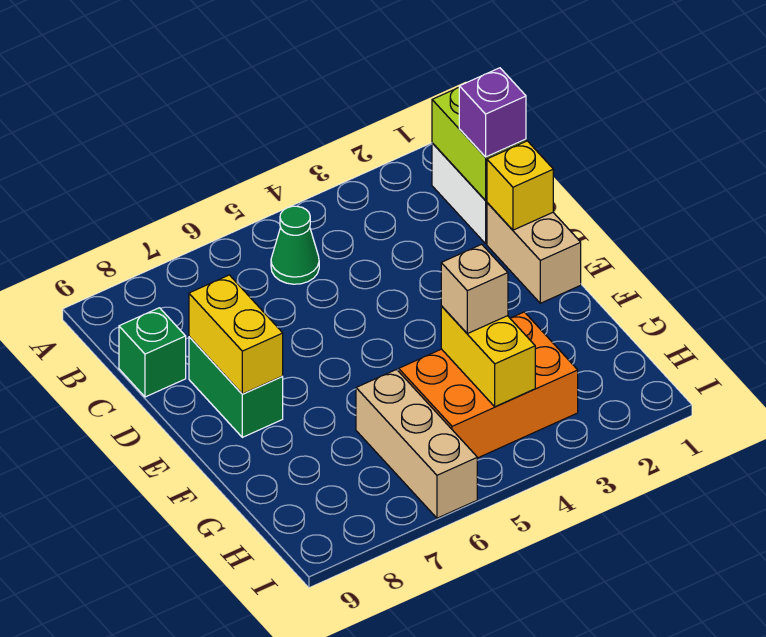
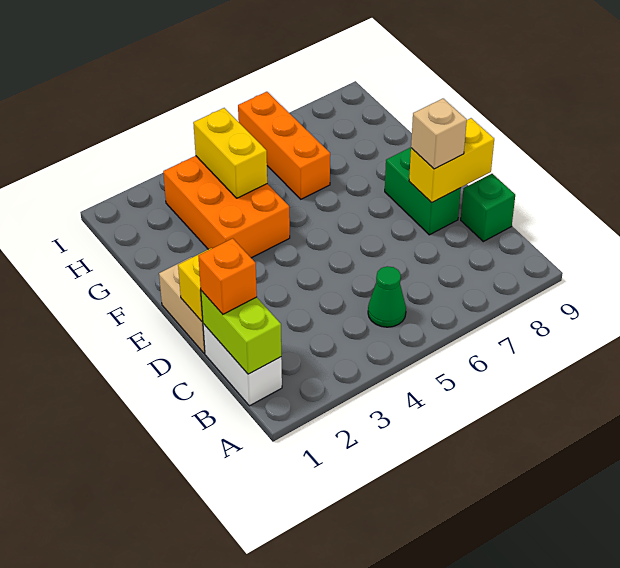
purple 1x1 brick [459,68,526,157] -> orange 1x1 brick [198,238,257,314]
yellow 1x2 brick [189,275,283,394] -> yellow 1x2 brick turned to [409,118,494,203]
orange 2x3 brick [399,312,578,458] -> orange 2x3 brick turned to [163,156,290,258]
tan 1x1 brick [441,244,508,334] -> tan 1x1 brick moved to [411,99,467,169]
tan 1x3 brick [356,370,477,518] -> orange 1x3 brick [238,92,330,199]

